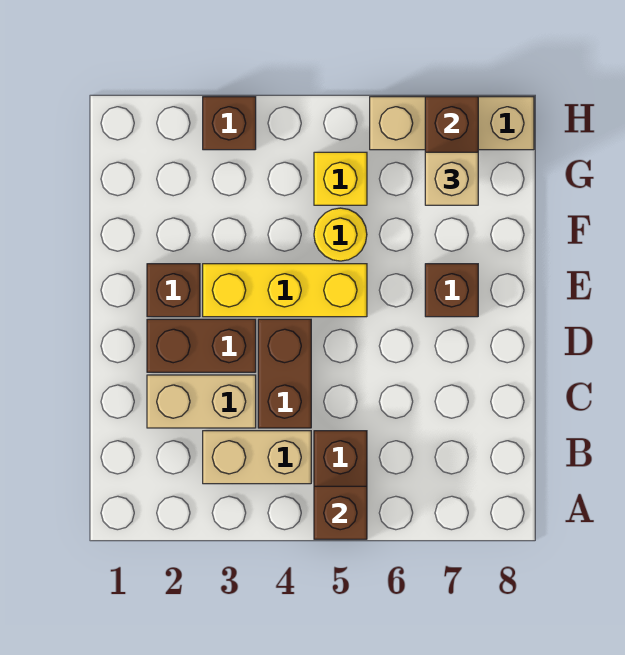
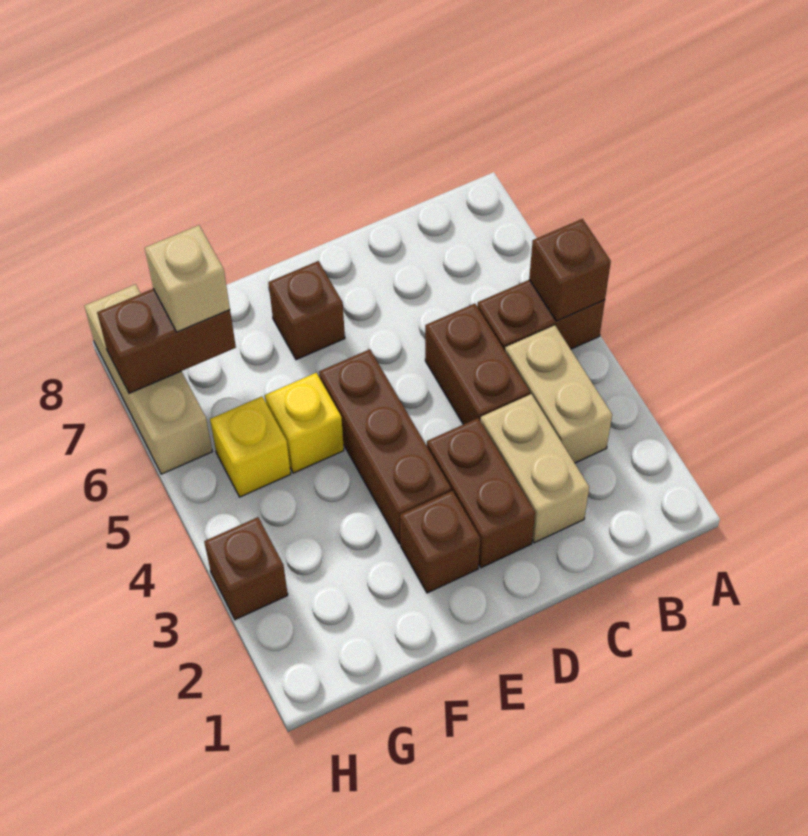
brown 1x2 brick [258,319,311,428] -> brown 1x2 brick turned to [425,304,530,425]
yellow 1x3 brick [203,264,367,317] -> brown 1x3 brick [319,349,451,544]
yellow 1x1 round brick [314,208,367,261] -> yellow 1x1 brick [265,373,344,473]

